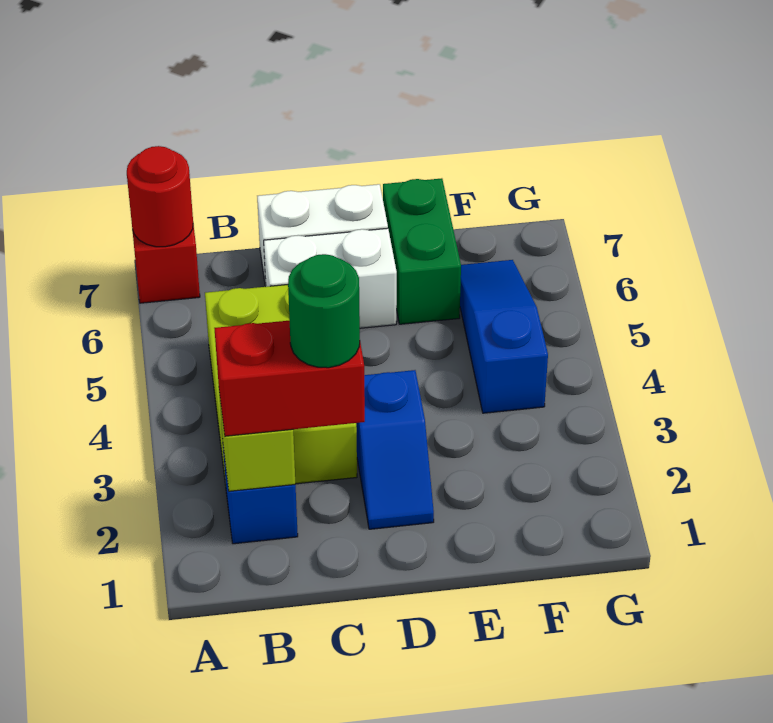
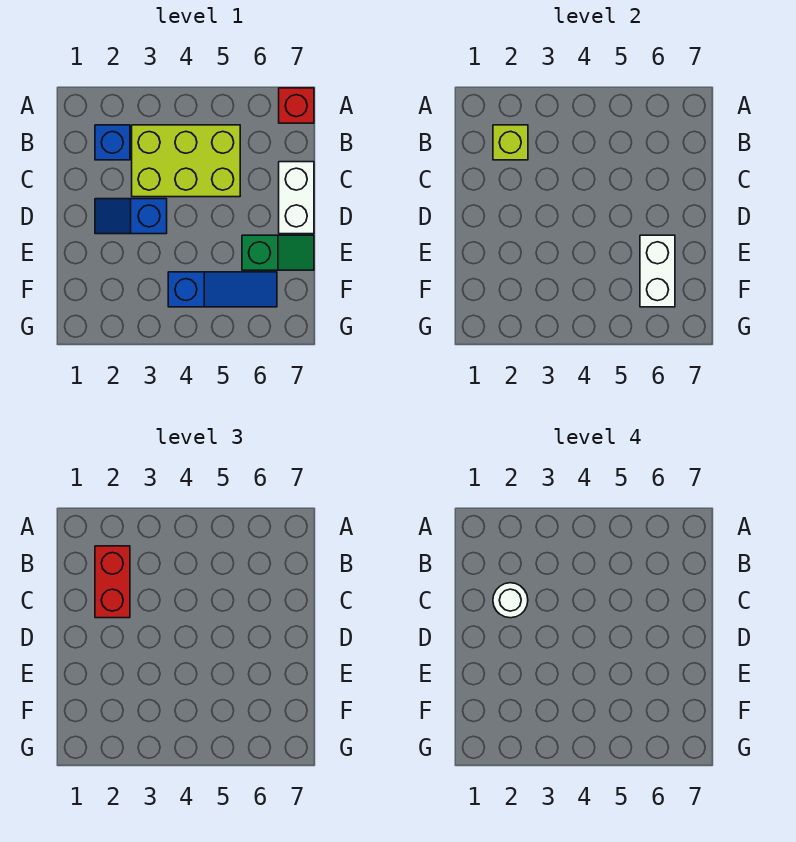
red 1x1 round brick [127,146,193,247] -> none
green 1x1 round brick [288,254,360,368] -> white 1x1 round brick [493,583,528,618]
white 1x2 brick [264,228,397,328] -> white 1x2 brick moved to [640,235,675,307]
green 1x2 brick [383,178,461,324] -> green 1x2 slope [242,235,314,270]

